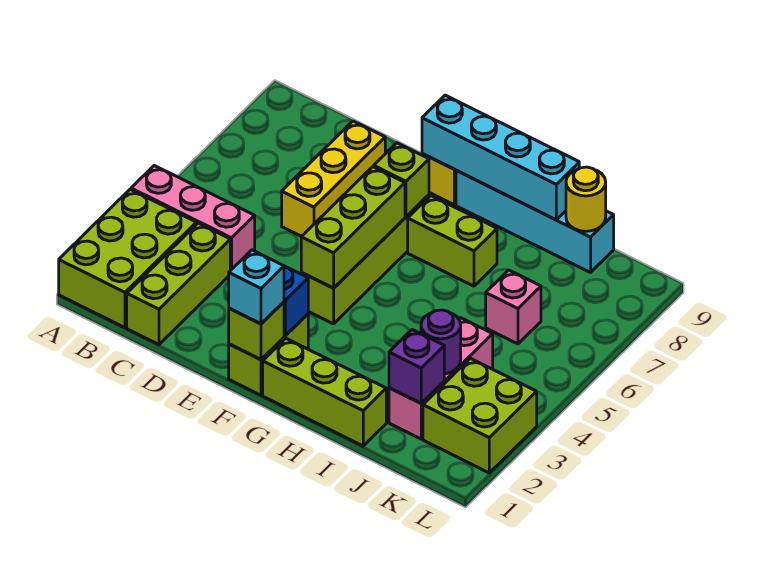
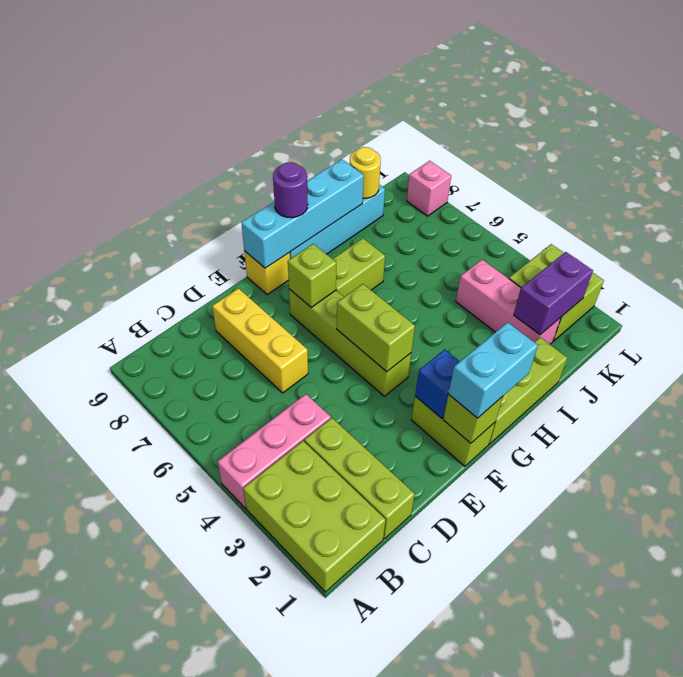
cyan 1x1 brick [229,250,284,324] -> cyan 1x2 brick [448,322,538,418]
lime 1x3 brick [301,167,405,288] -> lime 1x2 brick [337,284,415,372]
purple 1x1 brick [389,330,444,403] -> purple 1x2 brick [514,252,593,335]
purple 1x1 round brick [421,310,461,374] -> purple 1x1 round brick moved to [273,162,308,218]
pink 1x1 brick [486,270,541,344] -> pink 1x1 brick moved to [407,161,451,216]

